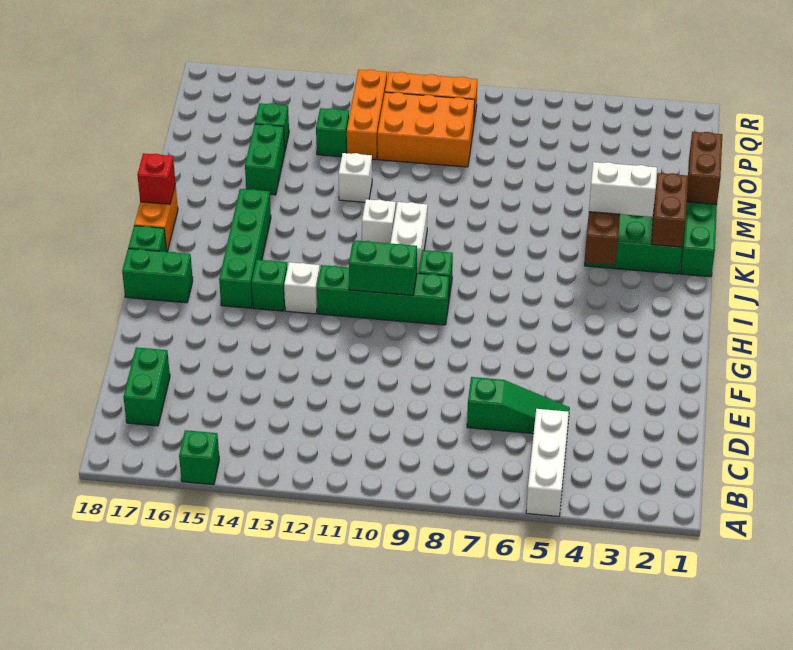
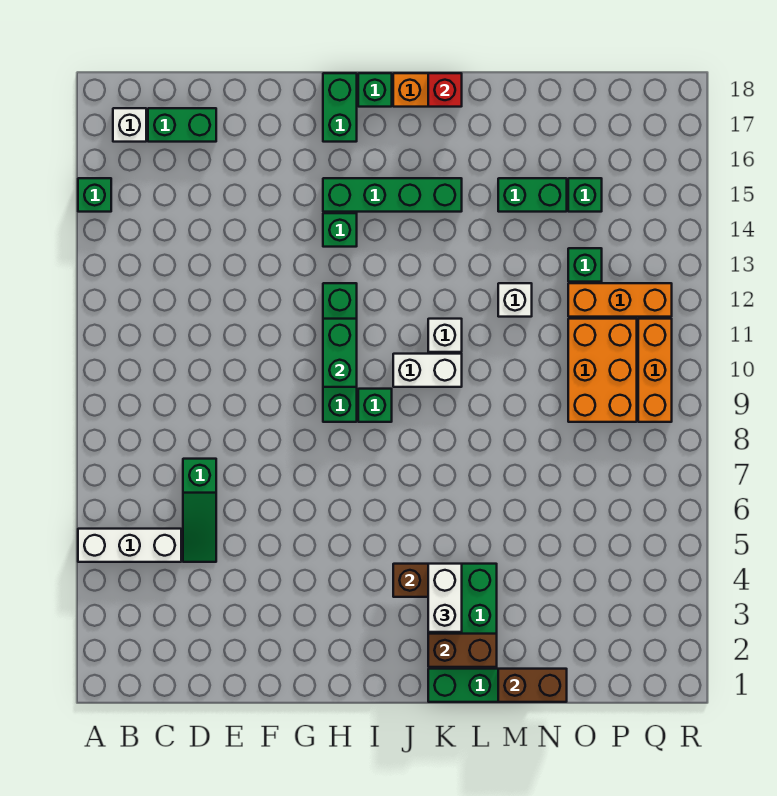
white 1x1 brick [284,262,320,314] -> white 1x1 brick moved to [113,108,146,142]

